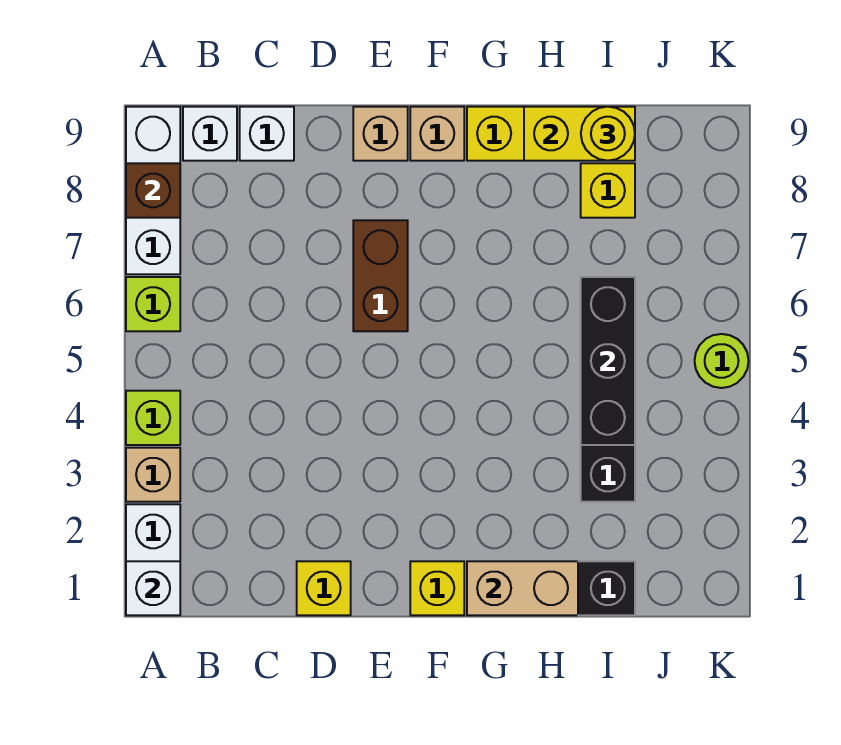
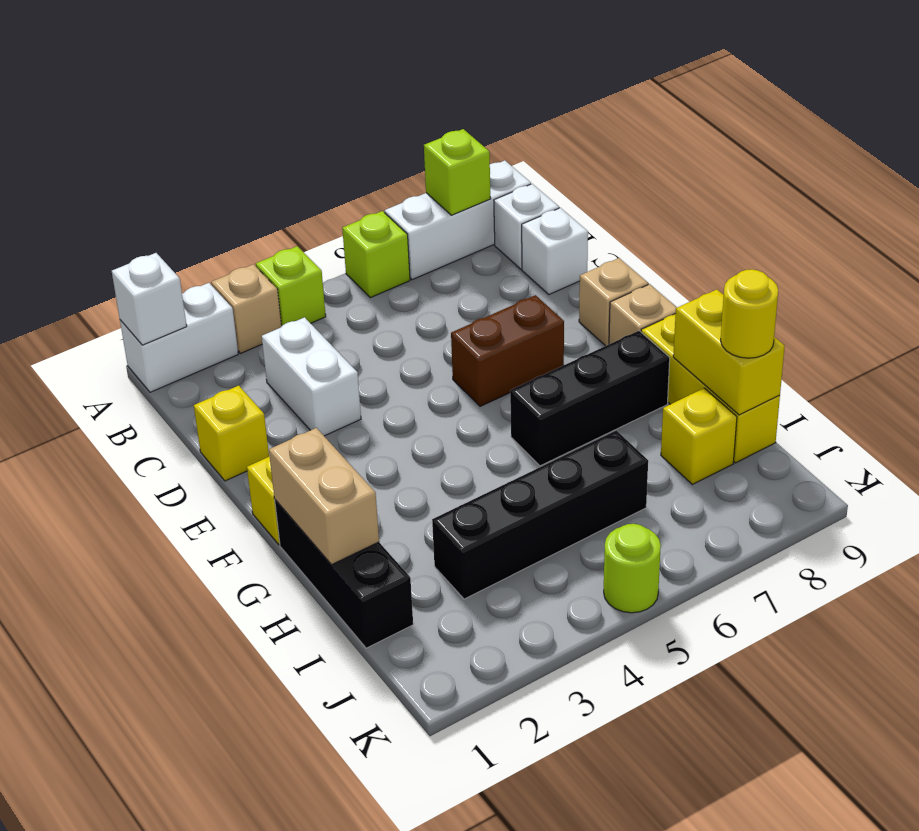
brown 1x1 brick [126,163,180,218] -> lime 1x1 brick [424,129,491,215]
none -> white 1x2 brick [262,317,361,436]
black 1x3 brick [581,277,635,445] -> black 1x3 brick moved to [510,331,670,466]

